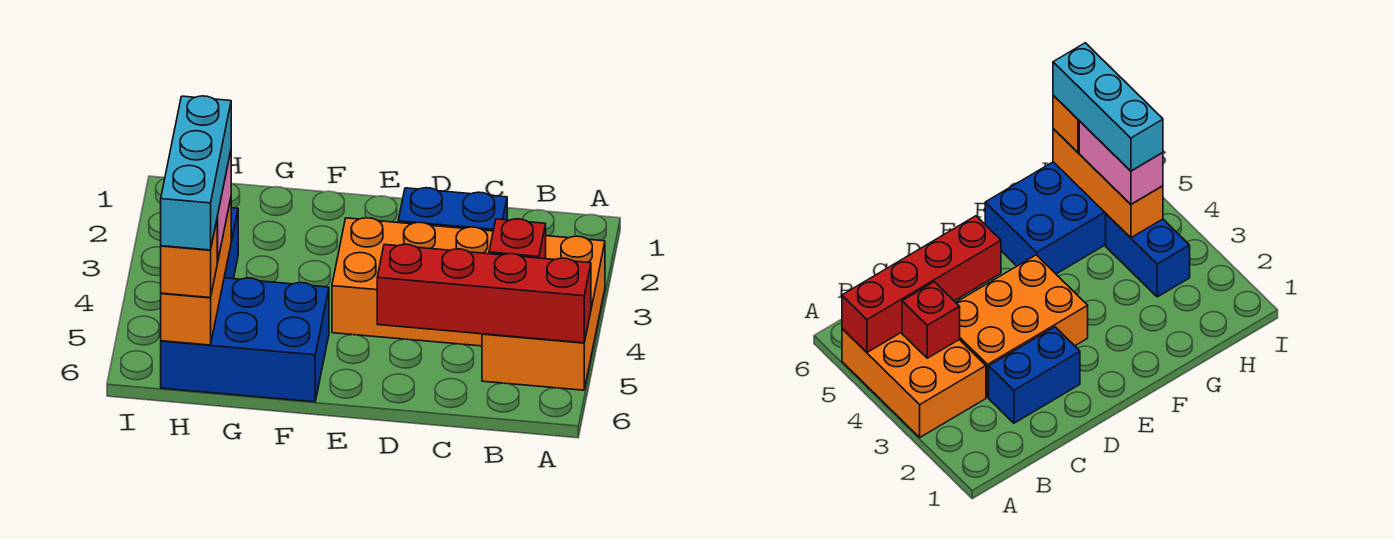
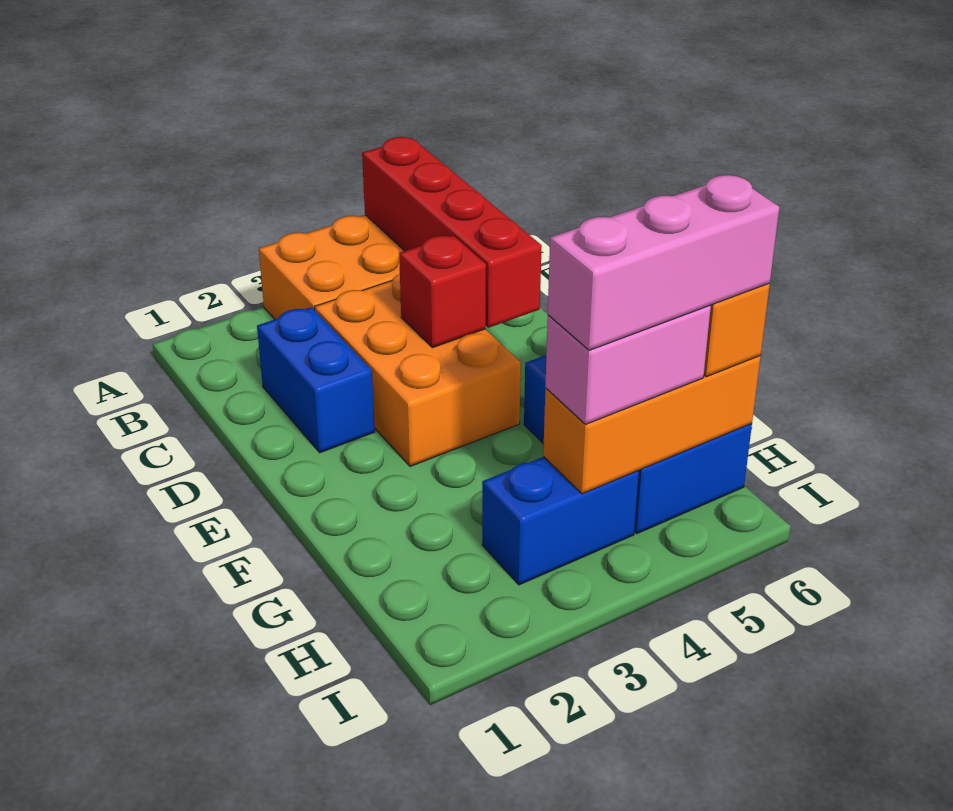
red 1x1 brick [489,219,546,259] -> red 1x1 brick moved to [399,235,486,348]
cyan 1x3 brick [161,96,231,250] -> pink 1x3 brick [548,175,779,350]

